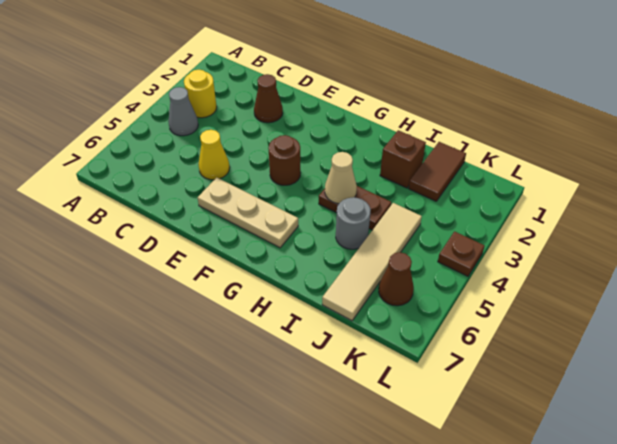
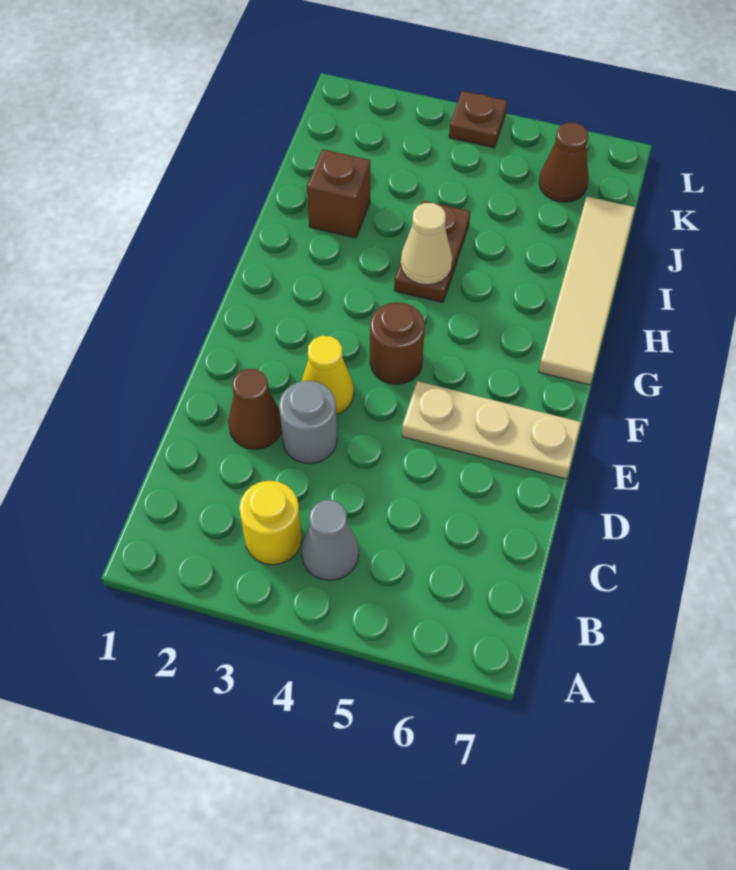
yellow 1x1 cone [198,130,230,180] -> yellow 1x1 cone moved to [301,336,354,415]
tan 1x3 plate [198,178,298,248] -> tan 1x3 plate turned to [402,381,581,479]
grey 1x1 round brick [336,197,371,249] -> grey 1x1 round brick moved to [279,381,337,464]
brown 1x2 tile [409,142,466,201] -> none
tan 1x4 tile [322,203,422,321] -> tan 1x4 tile turned to [539,196,635,385]

